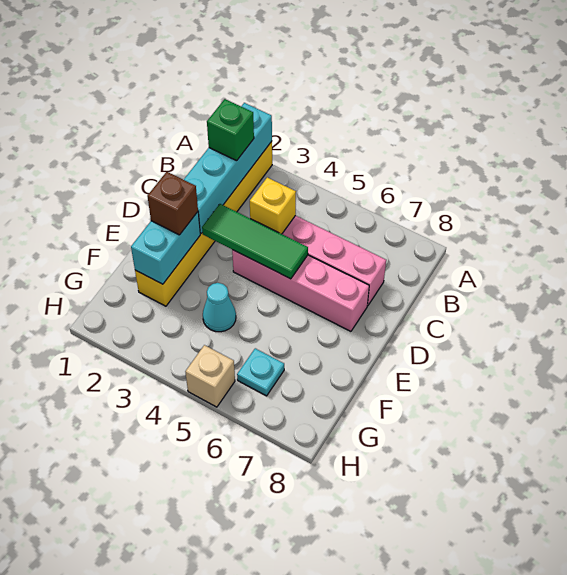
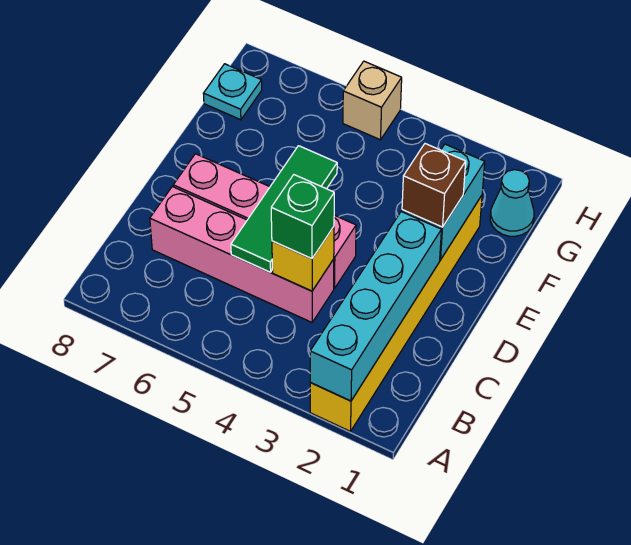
green 1x1 brick [207,99,254,161] -> green 1x1 brick moved to [271,175,334,259]
green 1x3 tile [202,204,308,279] -> green 1x3 tile turned to [231,146,337,272]
cyan 1x1 cone [203,283,236,332] -> cyan 1x1 cone moved to [490,170,534,236]
cyan 1x1 plate [237,348,284,396] -> cyan 1x1 plate moved to [203,64,262,120]

